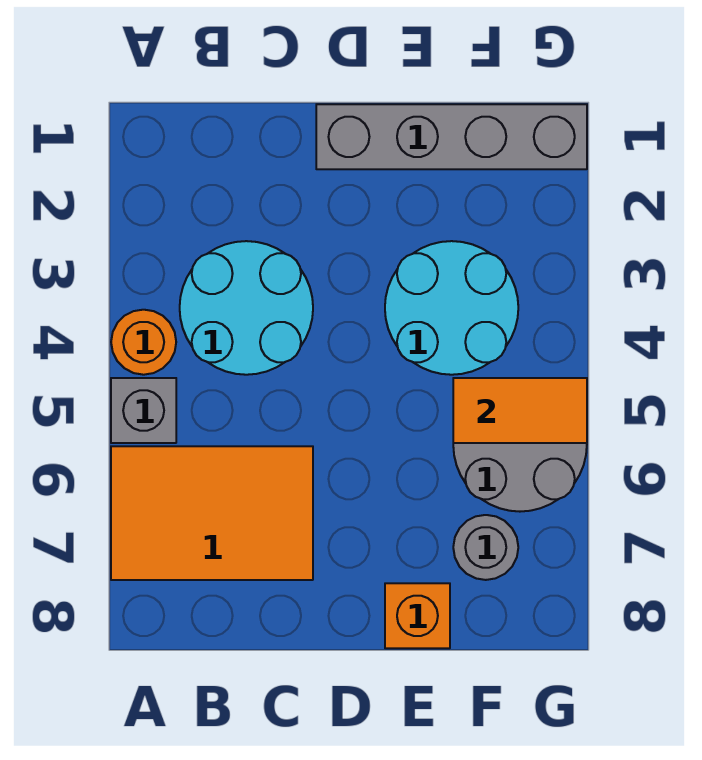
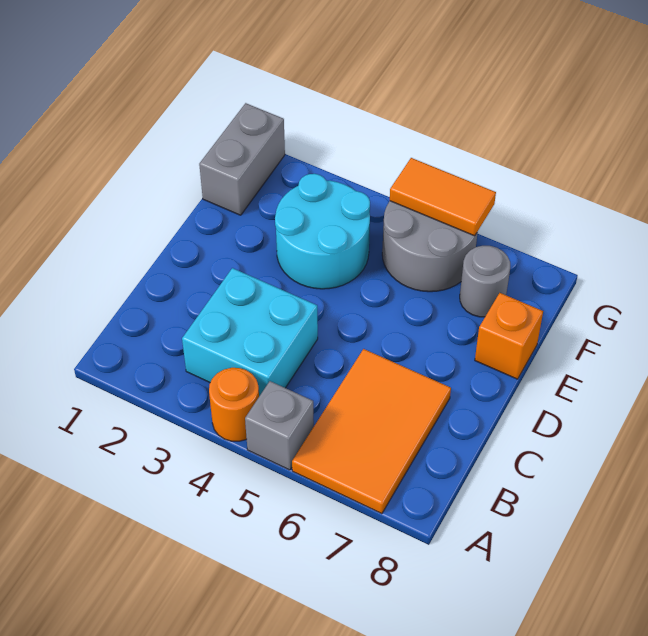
cyan 2x2 round brick [180,241,313,375] -> cyan 2x2 brick [182,268,318,396]
grey 1x4 brick [316,104,587,169] -> grey 1x2 brick [199,103,285,215]
orange 1x2 tile [453,378,587,443] -> orange 1x2 tile turned to [390,158,496,236]

